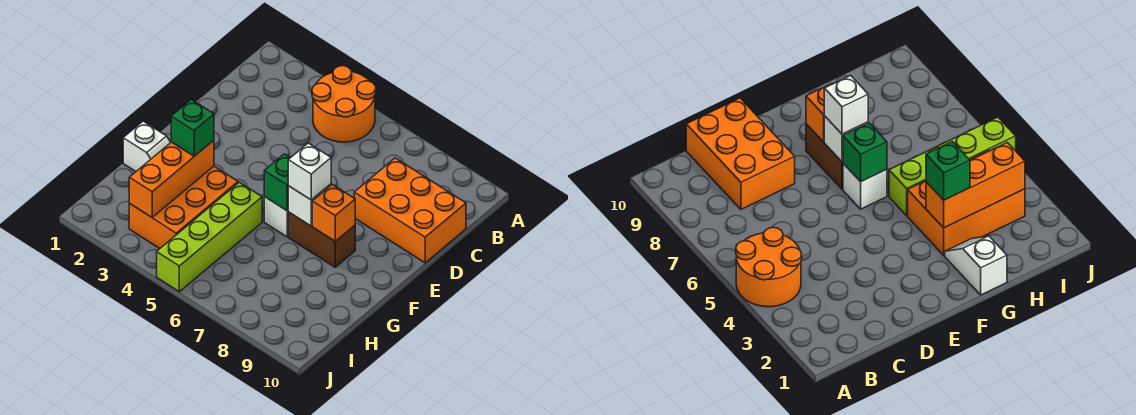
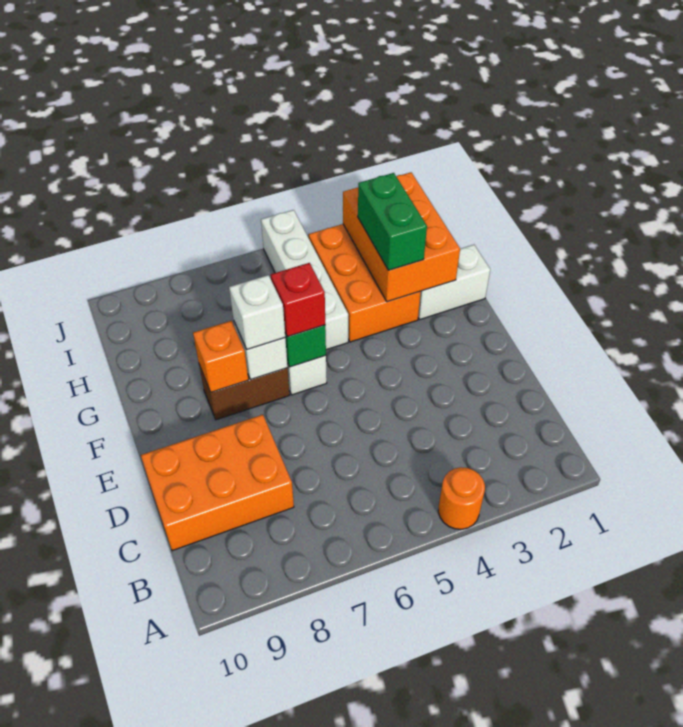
orange 2x2 round brick [312,66,376,142] -> orange 1x1 round brick [438,467,485,529]
none -> red 1x1 brick [271,263,325,337]
white 1x2 slope [123,121,171,171] -> white 1x2 brick [418,245,490,319]
orange 1x3 brick [129,140,214,217] -> orange 2x3 brick [343,172,460,302]
green 1x1 brick [171,100,214,156] -> green 1x2 brick [358,173,427,270]
lime 1x4 brick [157,182,262,292] -> white 1x4 brick [261,210,348,350]

